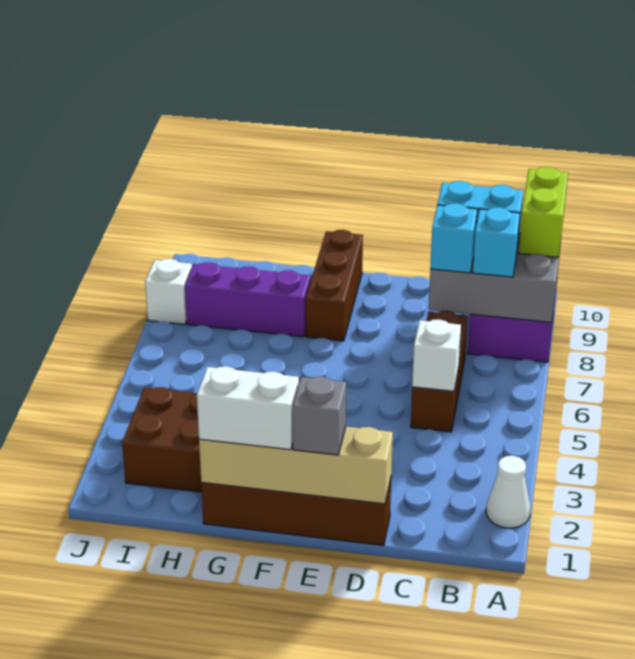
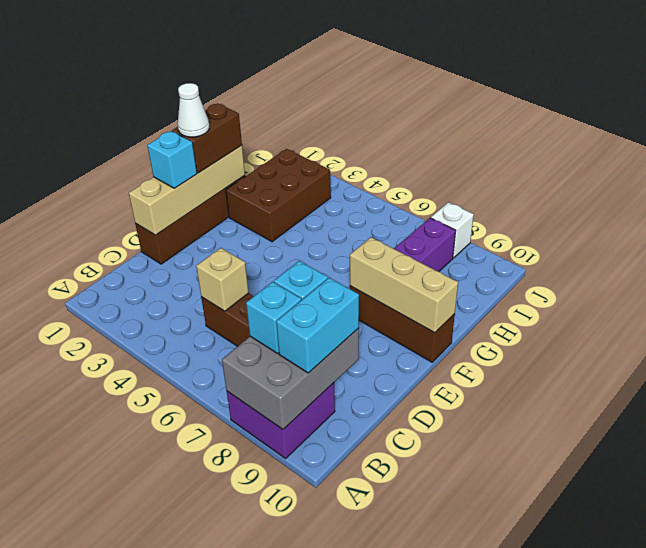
white 1x1 cone [486,456,530,528] -> white 1x1 cone moved to [178,83,209,137]
lime 1x2 brick [519,167,568,257] -> none
white 1x1 brick [412,319,461,391] -> tan 1x1 brick [196,248,249,311]
grey 1x1 brick [293,377,346,455] -> cyan 1x1 brick [147,131,197,188]
white 1x2 brick [197,366,299,450] -> brown 1x2 brick [172,103,242,173]
none -> tan 1x3 brick [350,237,458,333]

